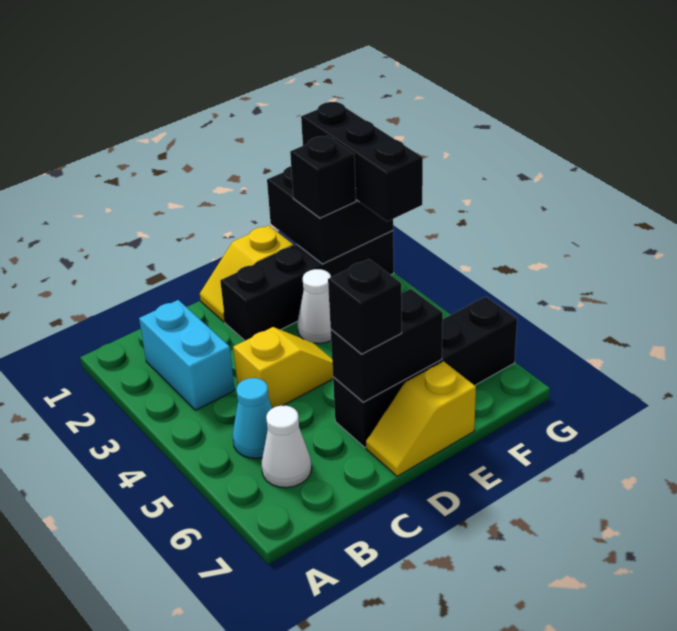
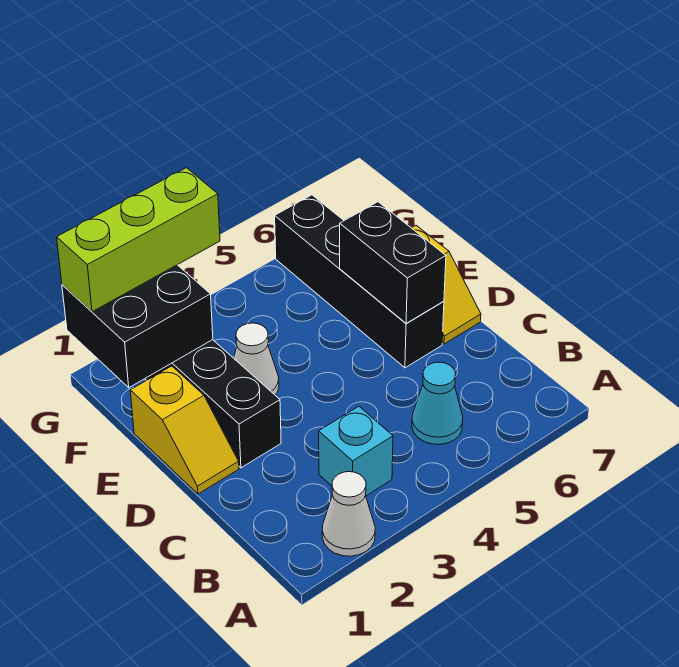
cyan 1x2 brick [139,300,235,410] -> cyan 1x1 brick [319,406,393,496]
white 1x1 cone [261,406,312,488] -> white 1x1 cone moved to [322,472,375,556]
yellow 1x2 slope [233,327,333,408] -> none
black 1x1 brick [328,259,402,354] -> none
black 1x1 brick [290,136,356,218] -> none
black 1x3 brick [301,102,423,222] -> lime 1x3 brick [57,168,220,312]

